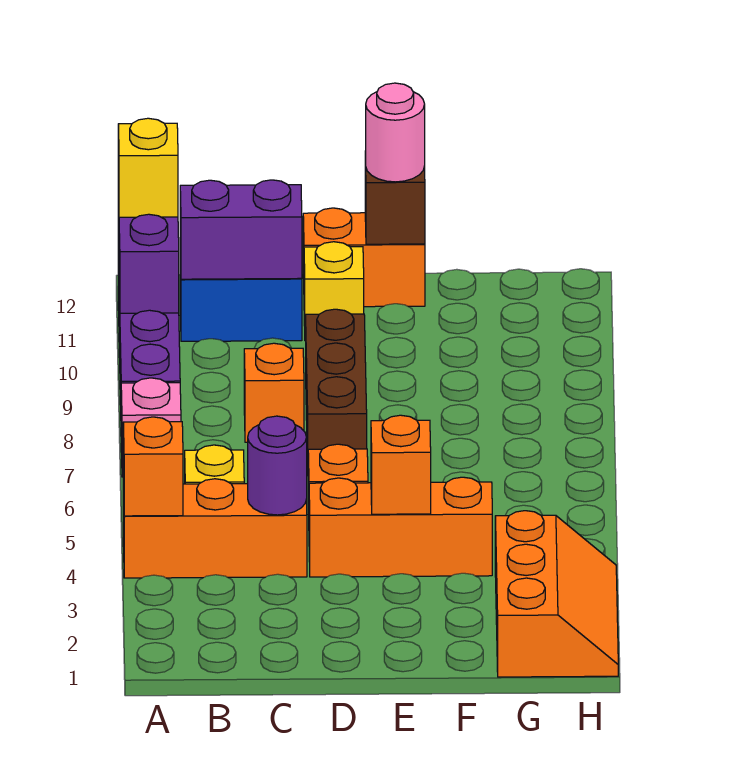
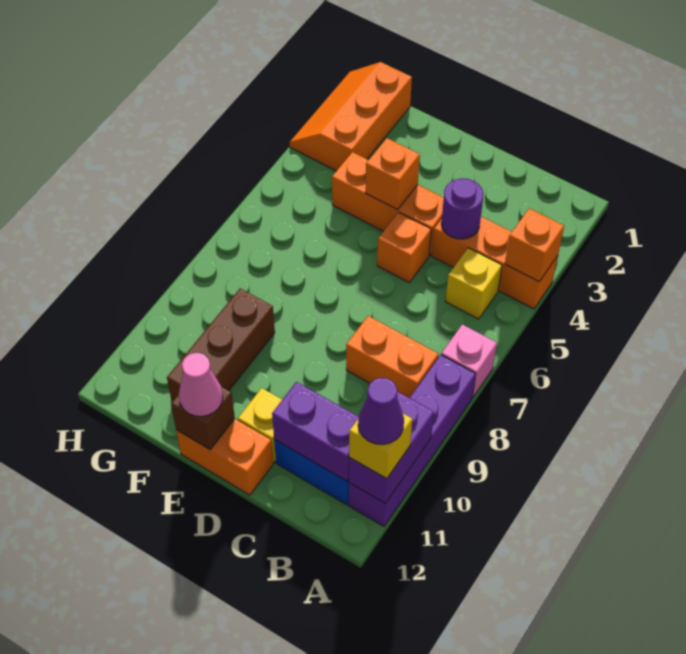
none -> purple 1x1 cone [358,378,404,444]
orange 1x1 brick [244,343,304,442] -> orange 1x2 brick [346,316,439,398]
brown 1x3 brick [306,309,367,467] -> brown 1x3 brick moved to [167,288,275,402]
pink 1x1 round brick [366,83,425,182] -> pink 1x1 cone [179,353,223,417]

